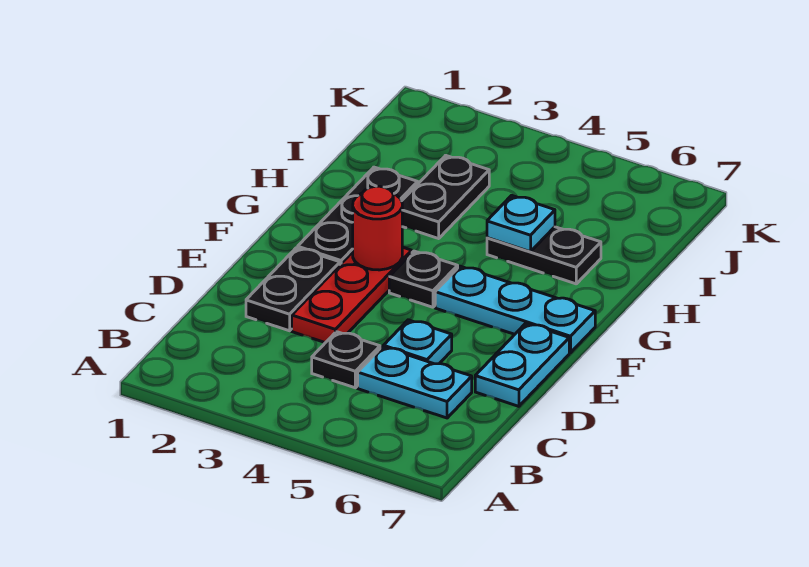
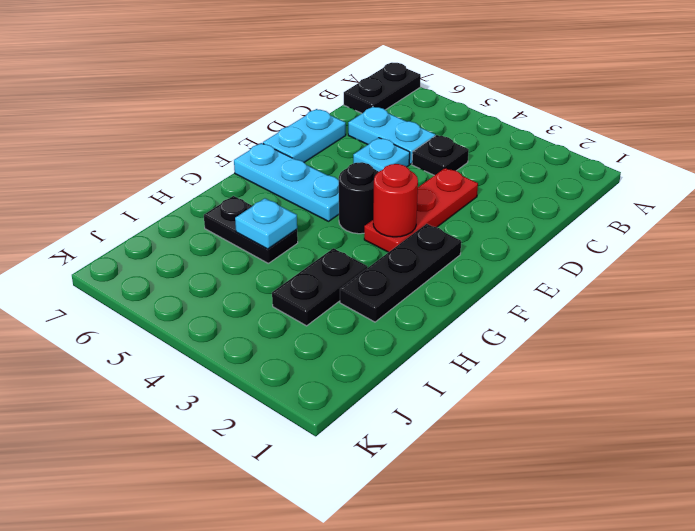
black 1x2 plate [246,248,340,331] -> black 1x2 plate moved to [344,63,421,113]
black 1x1 plate [389,251,458,307] -> black 1x1 round brick [339,162,378,234]

